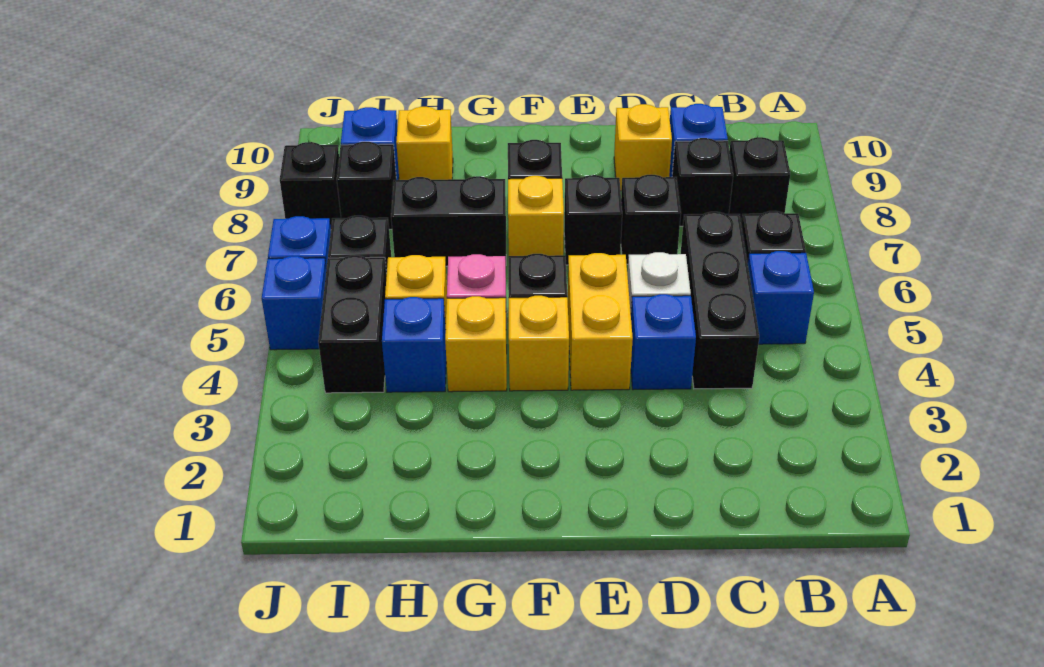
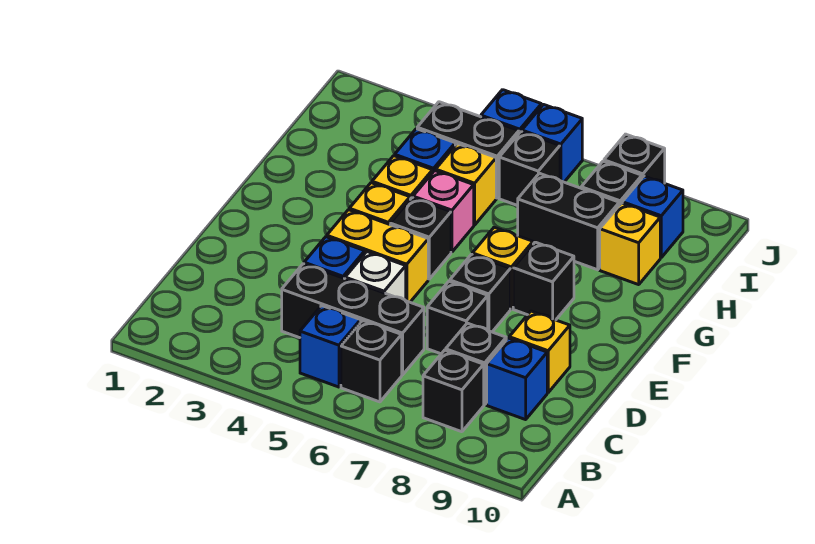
black 1x2 brick [391,176,506,266] -> black 1x2 brick turned to [518,173,619,270]

